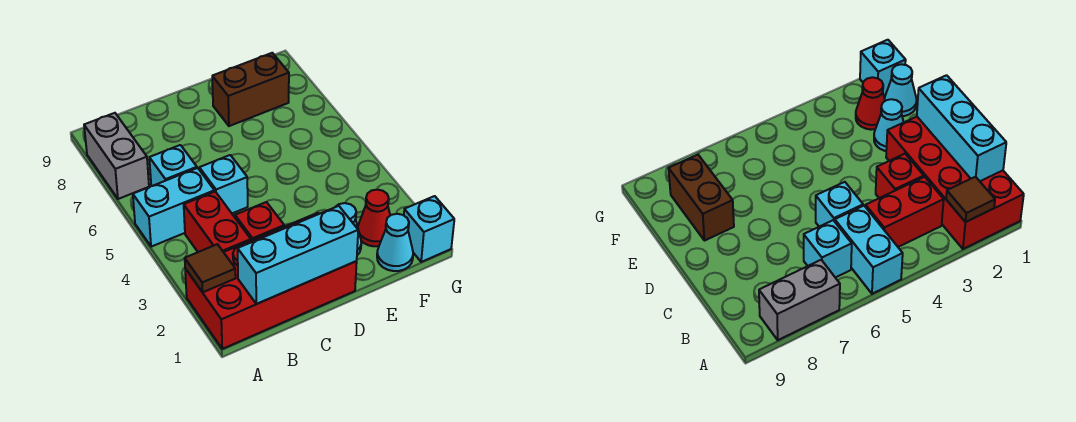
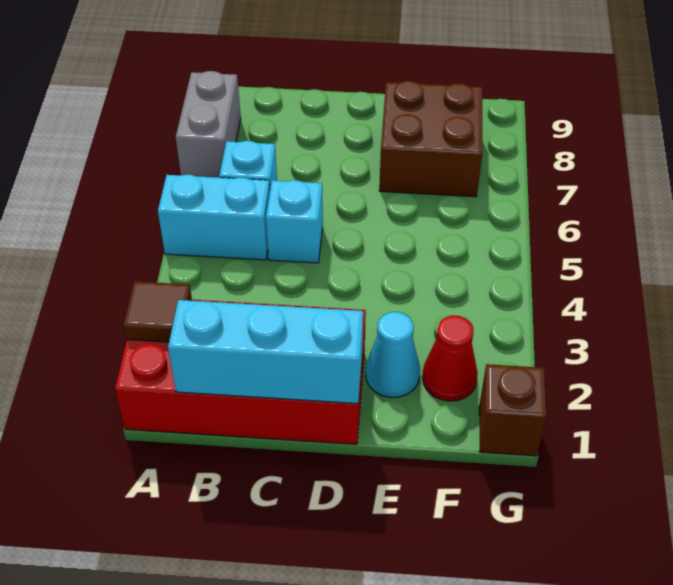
red 1x2 brick [184,192,251,252] -> none
red 1x1 brick [235,202,284,240] -> none
brown 1x2 brick [212,53,289,126] -> brown 2x2 brick [379,81,482,197]
cyan 1x1 cone [377,214,413,271] -> none
cyan 1x1 brick [404,196,454,262] -> brown 1x1 brick [479,364,546,456]

